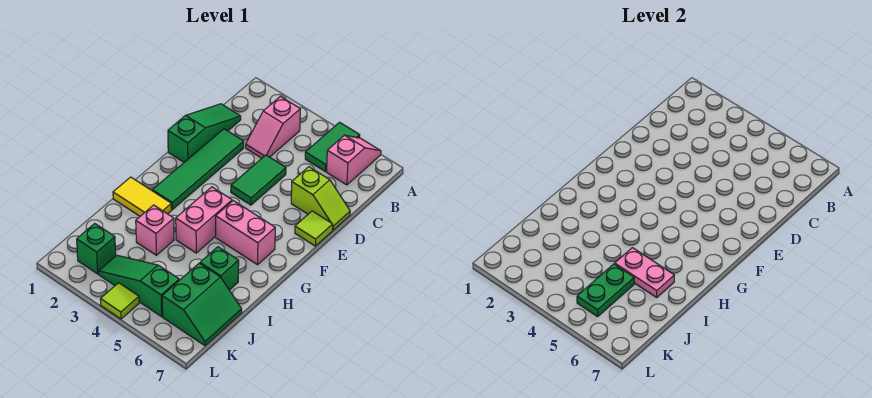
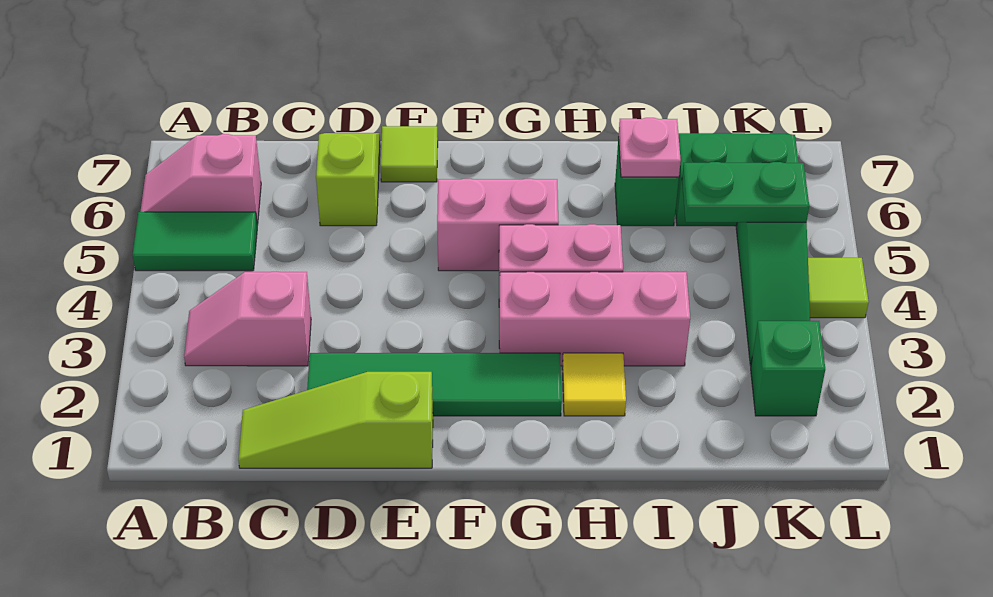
pink 1x2 slope [246,96,300,158] -> pink 1x2 slope turned to [184,272,311,366]
green 1x3 slope [168,104,241,162] -> lime 1x3 slope [238,372,433,468]
green 1x2 tile [231,155,286,205] -> none
pink 1x2 brick [216,201,275,265] -> pink 1x2 brick turned to [437,179,559,271]
yellow 1x2 tile [113,177,172,216] -> yellow 1x1 tile [562,353,626,416]
pink 1x1 brick [136,205,174,255] -> pink 1x3 brick [499,272,690,366]
pink 1x2 plate [615,248,674,297] -> pink 1x1 plate [619,118,681,177]

